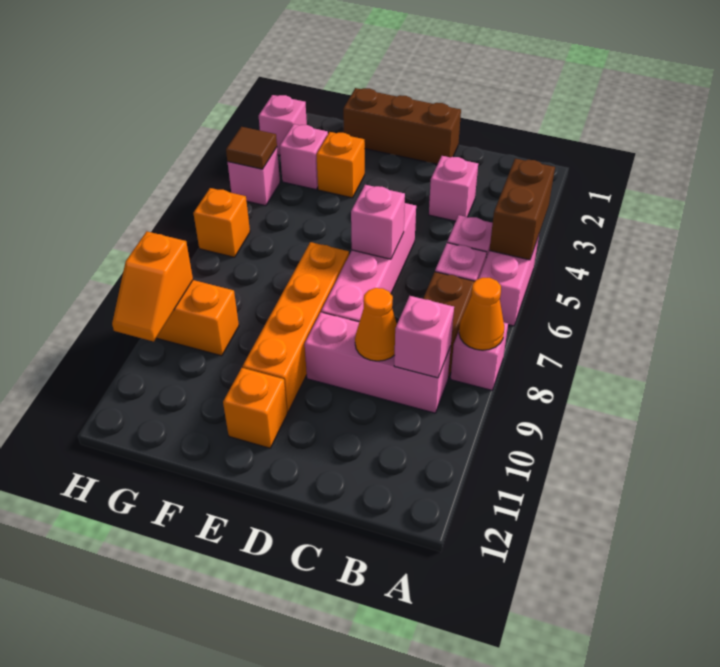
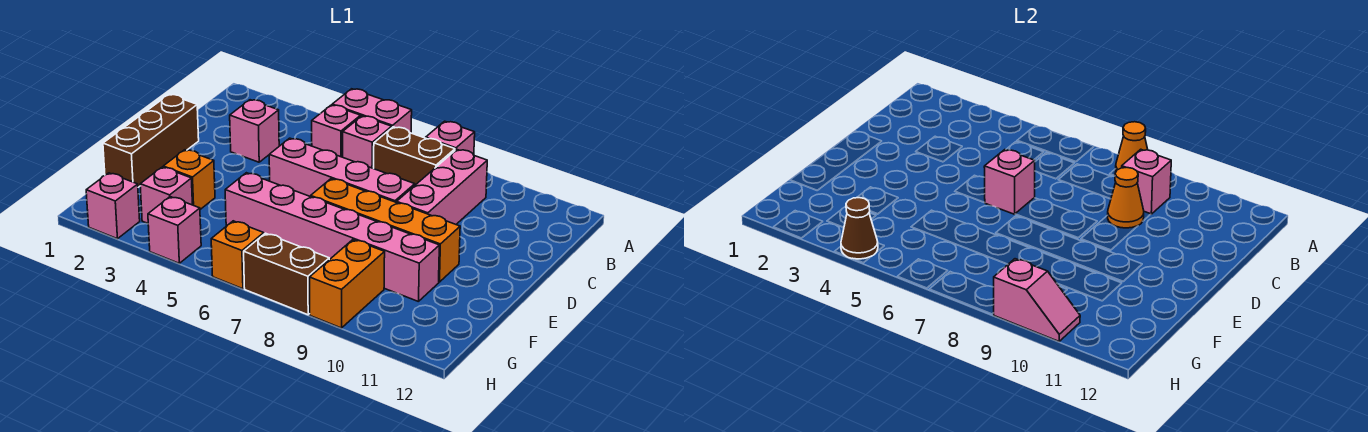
brown 1x2 brick [489,159,555,260] -> brown 1x2 brick moved to [244,233,329,315]
orange 1x1 brick [223,368,287,448] -> none
none -> pink 1x6 brick [225,173,439,302]
brown 1x1 tile [226,127,277,169] -> brown 1x1 cone [841,198,878,259]
orange 1x2 slope [112,231,193,342] -> pink 1x2 slope [994,259,1080,341]

